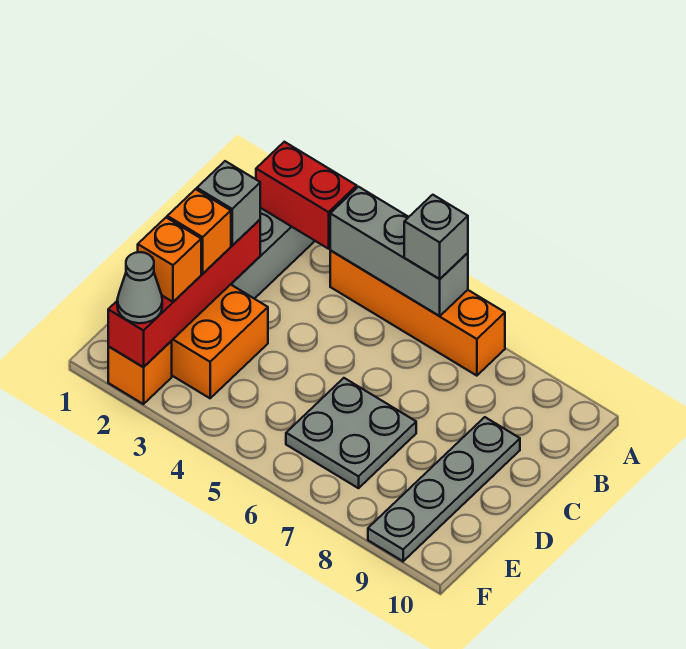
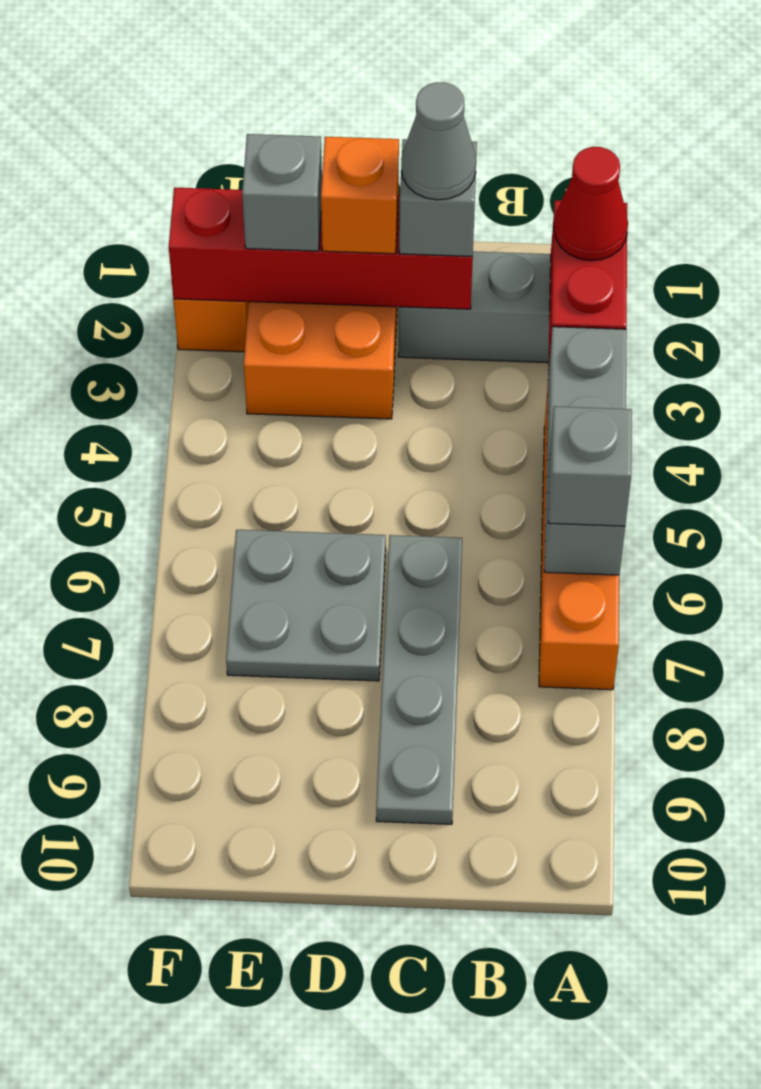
none -> red 1x1 cone [554,147,628,261]
grey 1x4 plate [368,417,520,561] -> grey 1x4 plate turned to [376,535,462,824]
orange 1x1 brick [138,218,201,302] -> grey 1x1 brick [242,134,322,251]
grey 1x1 cone [117,252,162,323] -> grey 1x1 cone moved to [401,82,476,200]

